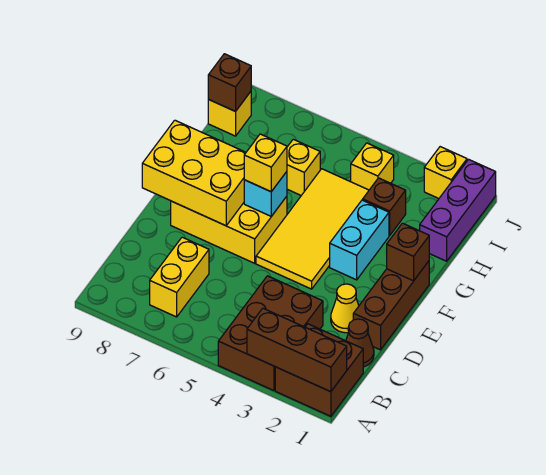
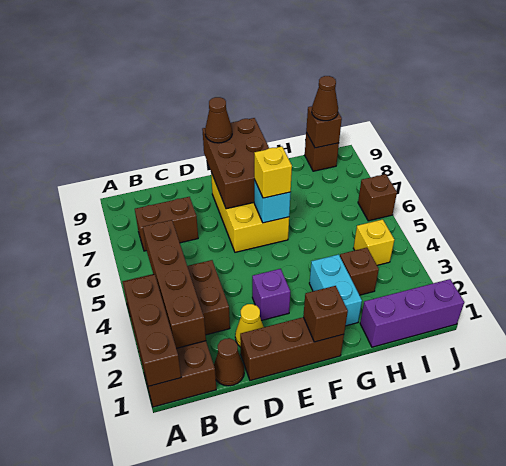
none -> brown 1x4 brick [143,220,206,348]
yellow 1x2 brick [150,237,209,317] -> brown 1x2 brick [135,197,198,251]
none -> purple 1x1 brick [252,269,290,321]
yellow 2x4 tile [256,169,369,289] -> none
yellow 2x3 brick [142,120,246,226] -> brown 2x3 brick [202,118,269,209]
none -> brown 1x1 cone [205,97,232,143]
cyan 1x2 brick [330,200,389,280] -> cyan 1x2 brick turned to [309,254,362,326]
yellow 1x1 brick [287,139,320,195] -> none
yellow 1x1 brick [208,92,251,136] -> brown 1x1 brick [305,133,339,171]
none -> brown 1x1 cone [312,76,338,121]
yellow 1x1 brick [424,147,467,198] -> none
none -> brown 1x1 brick [358,174,397,221]

